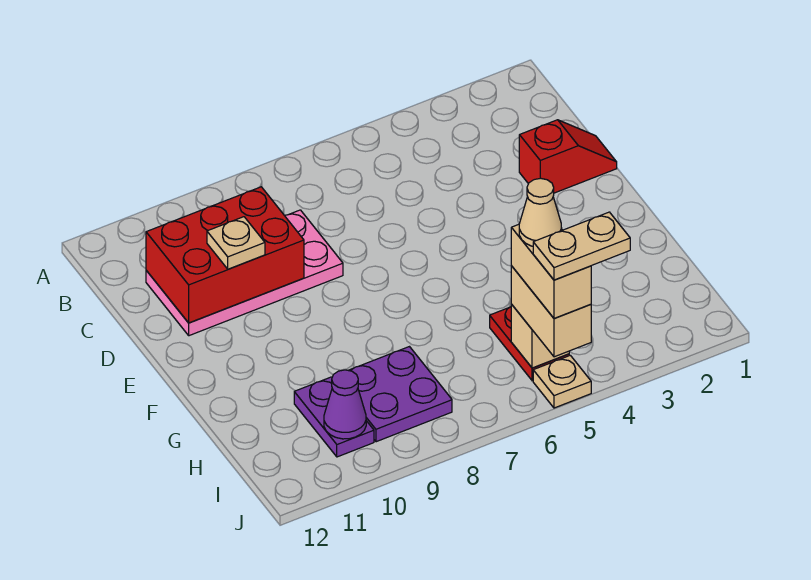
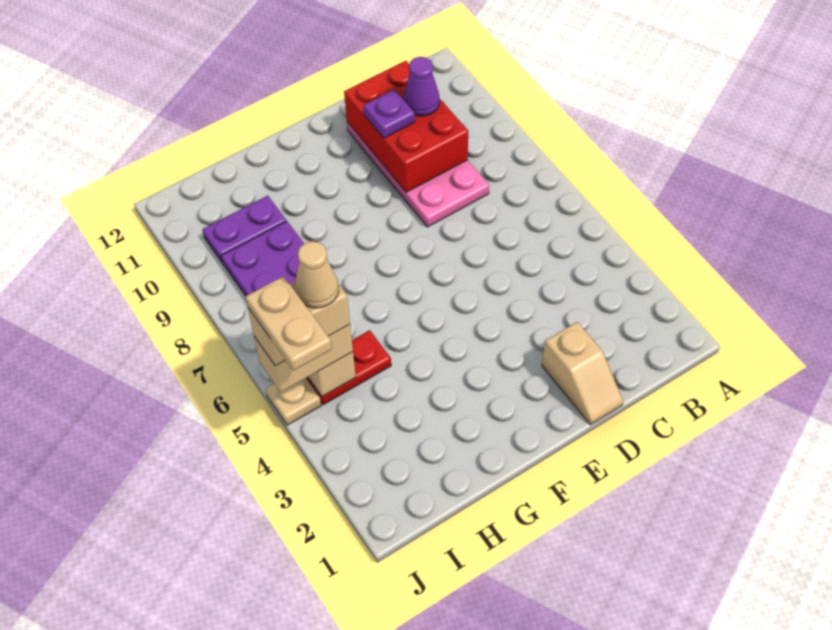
red 1x2 slope [519,120,617,193] -> tan 1x2 slope [542,322,623,425]
tan 1x1 plate [207,217,265,269] -> purple 1x1 plate [364,90,415,138]
purple 1x1 cone [324,370,366,439] -> purple 1x1 cone moved to [403,57,440,116]

